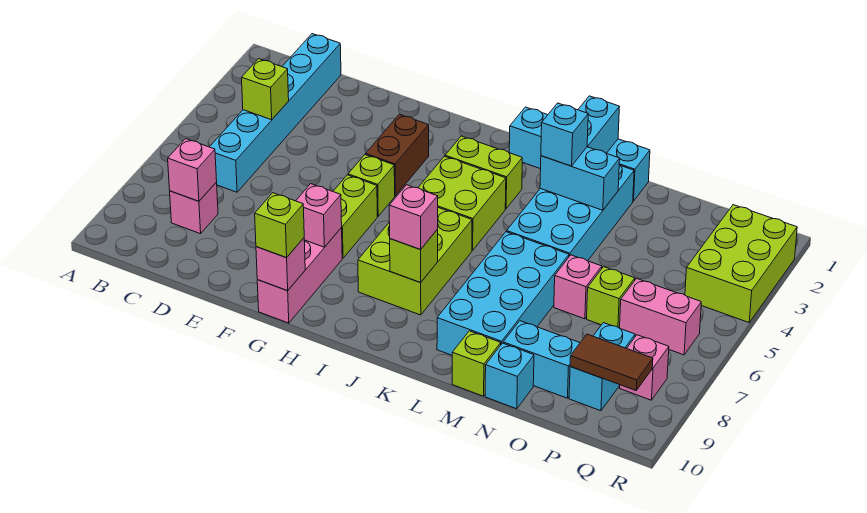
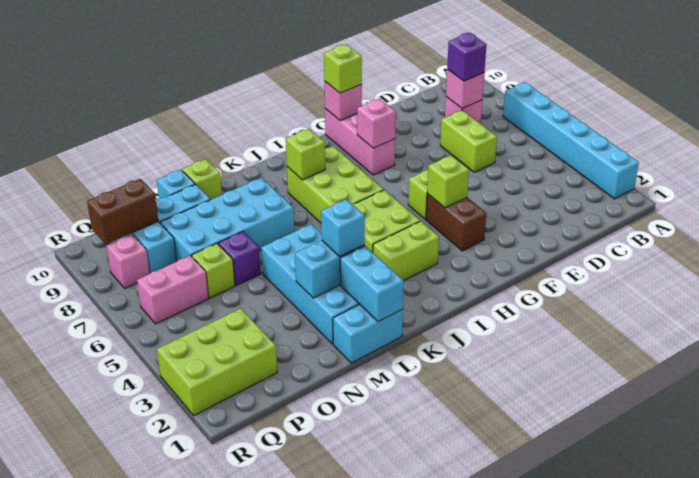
cyan 1x6 brick [210,34,341,192] -> cyan 1x6 brick moved to [503,82,639,199]
lime 1x1 brick [242,59,289,120] -> lime 1x1 brick moved to [427,155,469,208]
none -> purple 1x1 brick [447,33,486,81]
lime 1x2 brick [333,175,377,258] -> lime 1x2 brick moved to [440,110,497,172]
cyan 1x4 brick [509,107,650,201] -> cyan 1x2 brick [333,304,403,363]
pink 1x1 brick [389,185,438,250] -> none
cyan 2x4 brick [437,232,569,355] -> cyan 2x4 brick turned to [160,178,294,261]
pink 1x1 brick [554,255,602,319] -> purple 1x1 brick [218,231,261,285]
brown 1x2 tile [570,334,653,390] -> brown 1x2 brick [87,179,158,244]
lime 2x3 brick [685,205,797,322] -> lime 2x3 brick turned to [157,308,277,415]

